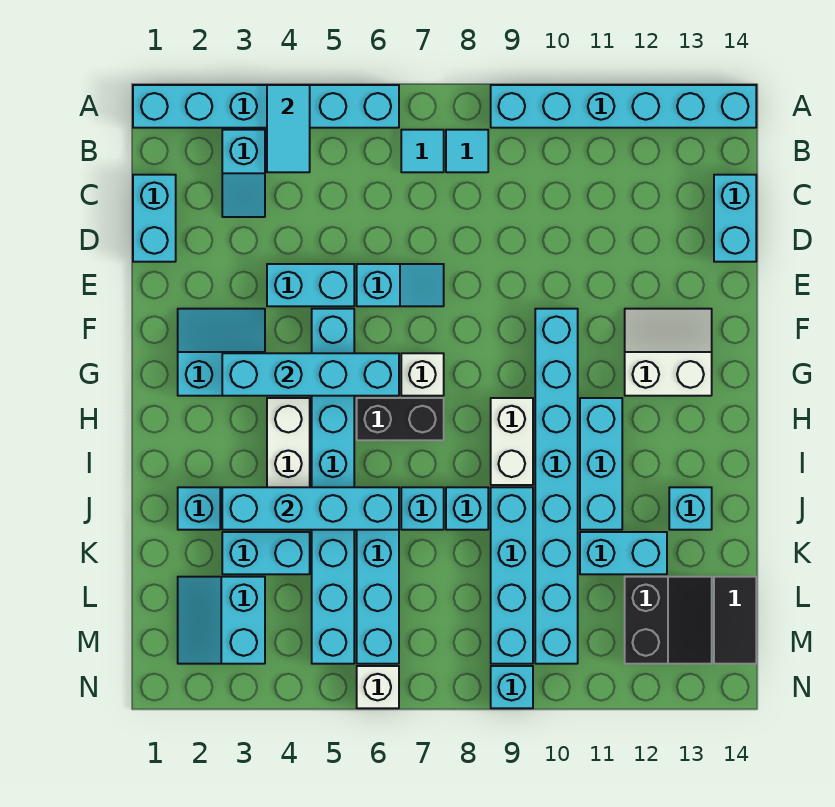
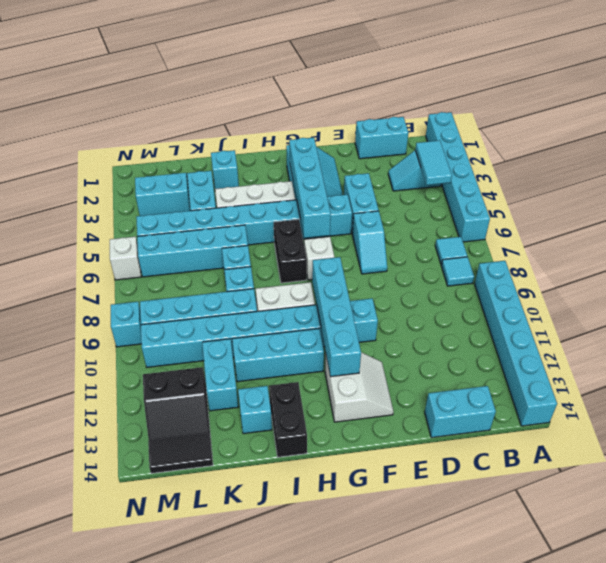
cyan 1x2 tile [267,85,310,172] -> cyan 1x2 tile turned to [415,140,452,185]
none -> black 1x2 brick [269,382,307,457]
cyan 1x4 brick [222,487,399,530] -> cyan 1x4 brick moved to [312,257,361,377]

